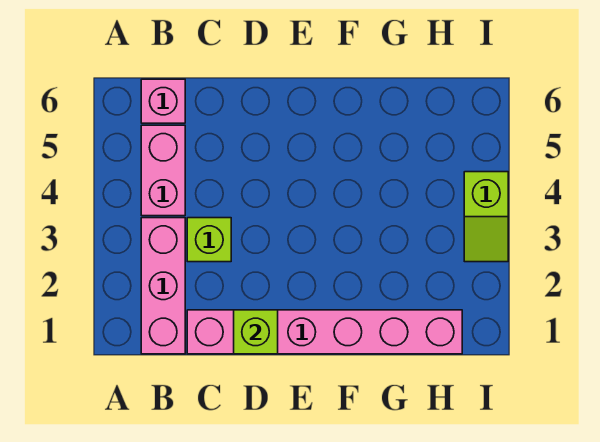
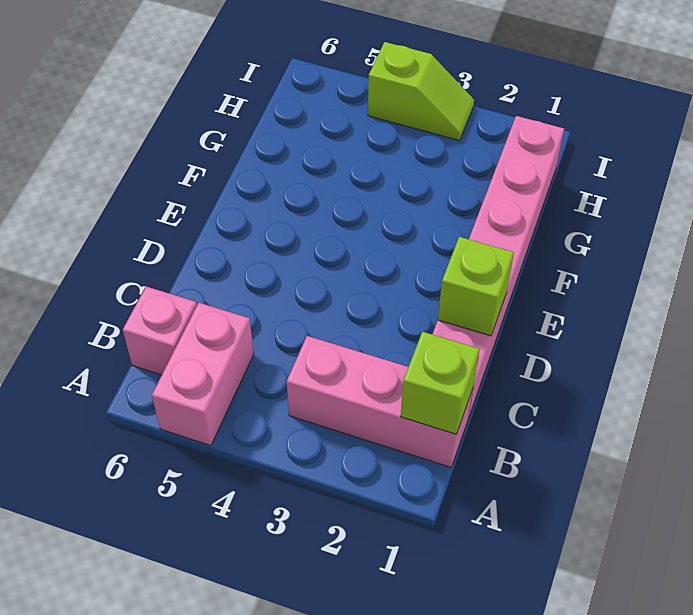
pink 1x2 brick [141,125,185,216] -> pink 1x2 brick turned to [152,303,254,446]
lime 1x1 brick [187,218,231,262] -> lime 1x1 brick moved to [401,332,479,434]

